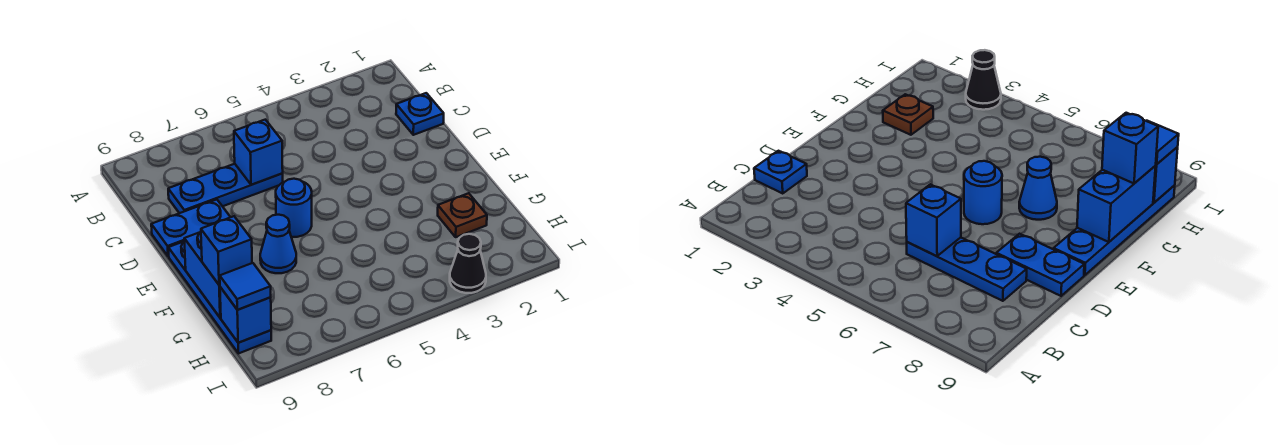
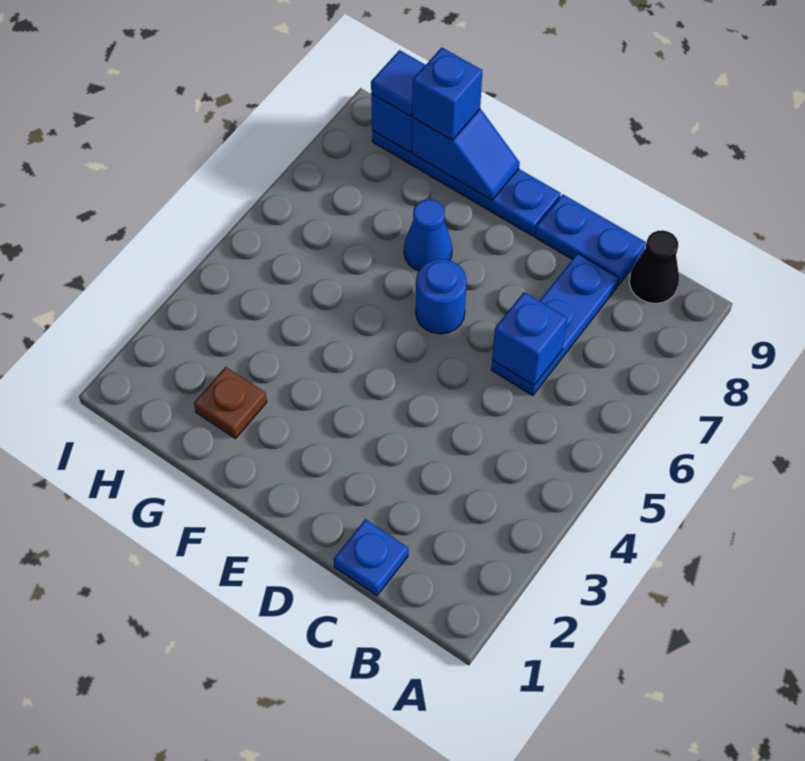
blue 1x2 plate [151,200,230,256] -> blue 1x2 plate turned to [535,195,646,286]
blue 1x2 brick [184,232,221,318] -> blue 1x2 slope [412,109,520,200]
black 1x1 cone [450,234,486,293] -> black 1x1 cone moved to [629,230,679,304]

